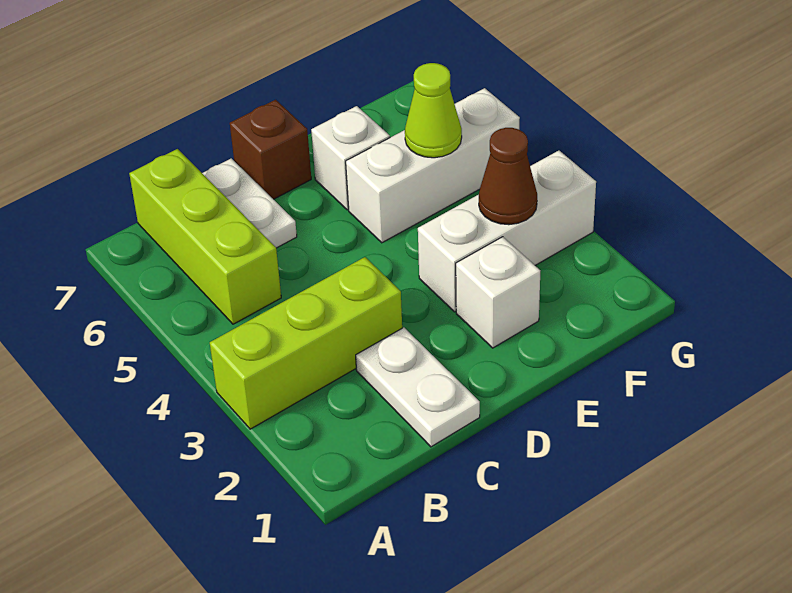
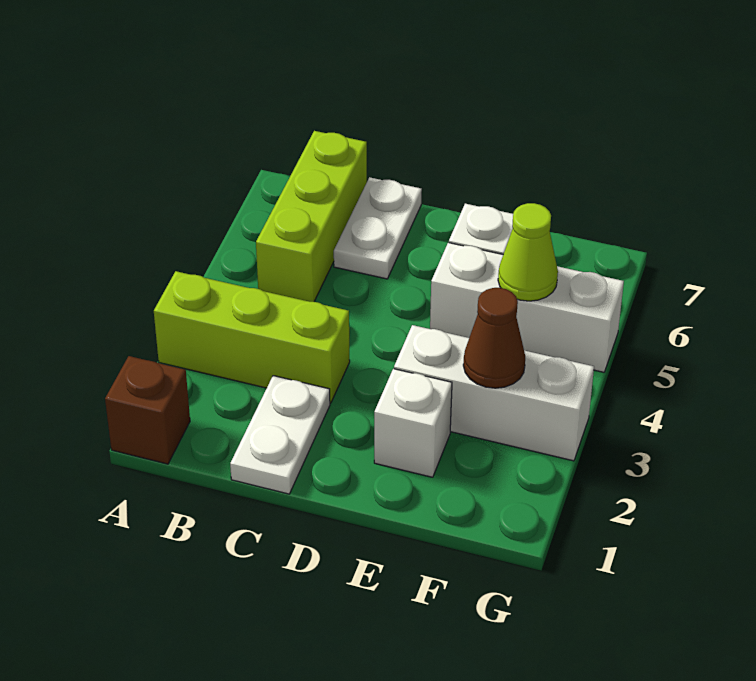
brown 1x1 brick [230,100,311,199] -> brown 1x1 brick moved to [105,356,190,464]

